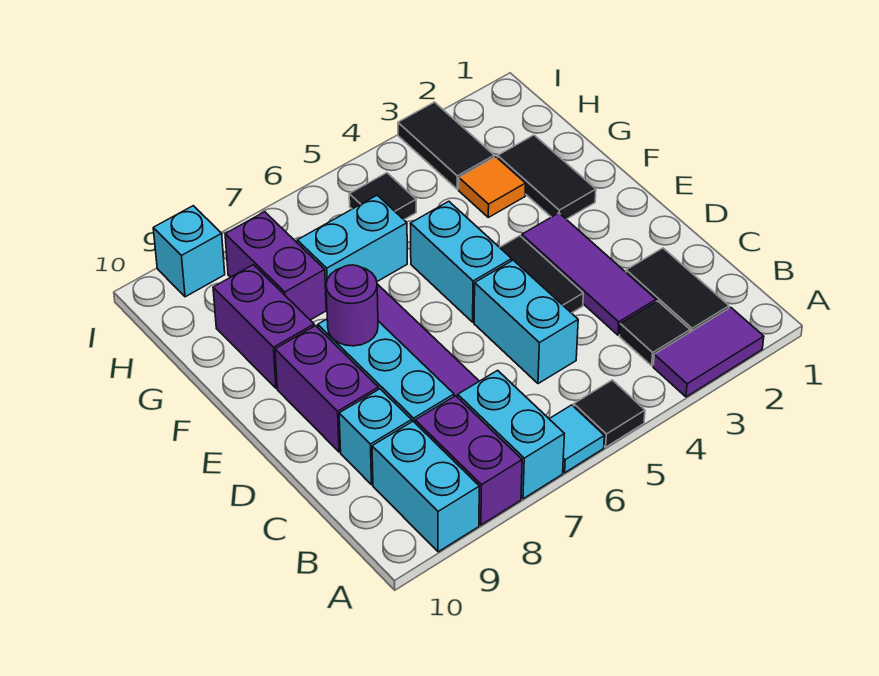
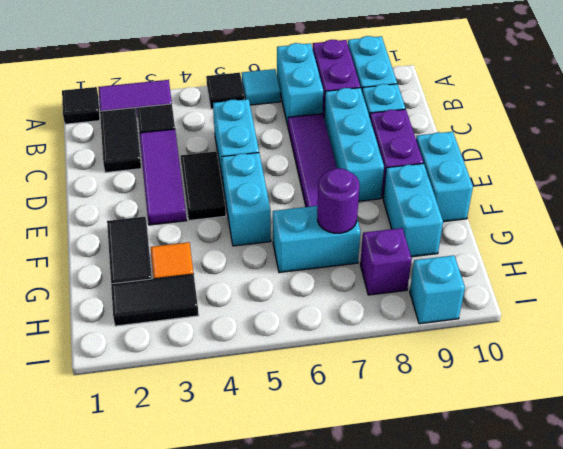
purple 1x1 round brick [326,265,378,346] -> purple 1x1 round brick moved to [317,168,360,233]
none -> cyan 1x2 brick [416,132,473,222]
purple 1x2 brick [213,265,314,388] -> cyan 1x2 brick [383,164,443,257]
purple 1x2 brick [225,212,326,320] -> purple 1x1 brick [360,228,412,295]
black 1x2 tile [398,102,494,189] -> black 1x2 tile turned to [111,274,199,326]
black 1x1 tile [349,173,416,219] -> black 1x1 tile moved to [62,87,100,124]

